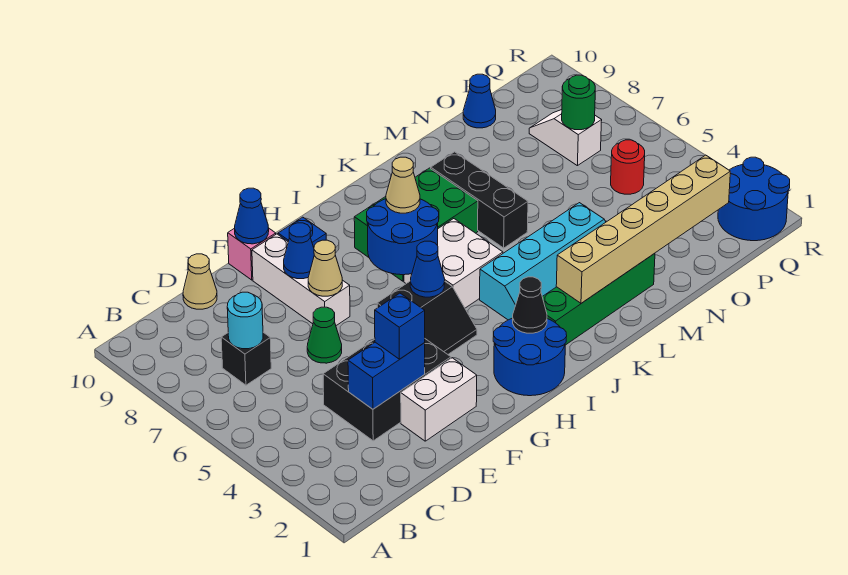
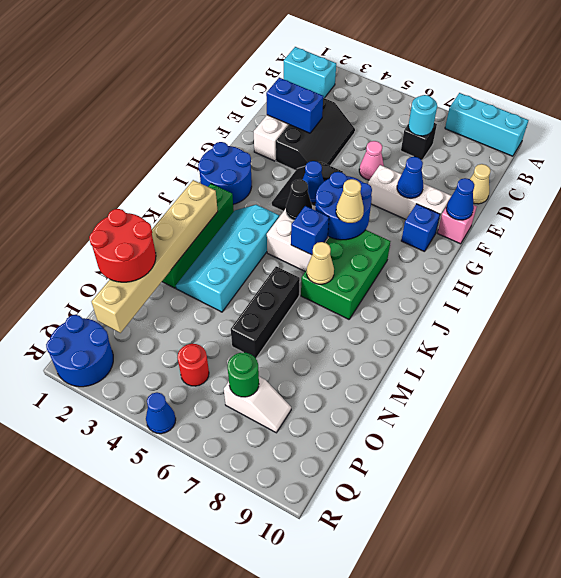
none -> cyan 1x3 brick [445,93,528,156]
none -> cyan 1x2 brick [284,47,336,98]
black 2x3 brick [323,339,451,441] -> black 2x3 slope [276,98,355,170]
blue 1x2 brick [348,342,425,409] -> blue 1x2 brick turned to [266,78,323,133]
blue 1x1 brick [375,293,425,359] -> blue 1x1 brick moved to [291,206,329,255]
green 1x1 cone [307,307,342,363] -> pink 1x1 cone [359,141,384,180]
tan 1x1 cone [308,240,342,296] -> tan 1x1 cone moved to [307,242,334,284]
black 1x1 cone [513,277,547,333] -> black 1x1 cone moved to [286,179,312,220]
black 1x3 brick [431,152,528,248] -> black 1x3 brick turned to [231,266,300,358]
none -> red 2x2 round brick [89,209,156,282]
blue 1x1 cone [463,74,496,128] -> blue 1x1 cone moved to [146,392,176,434]

